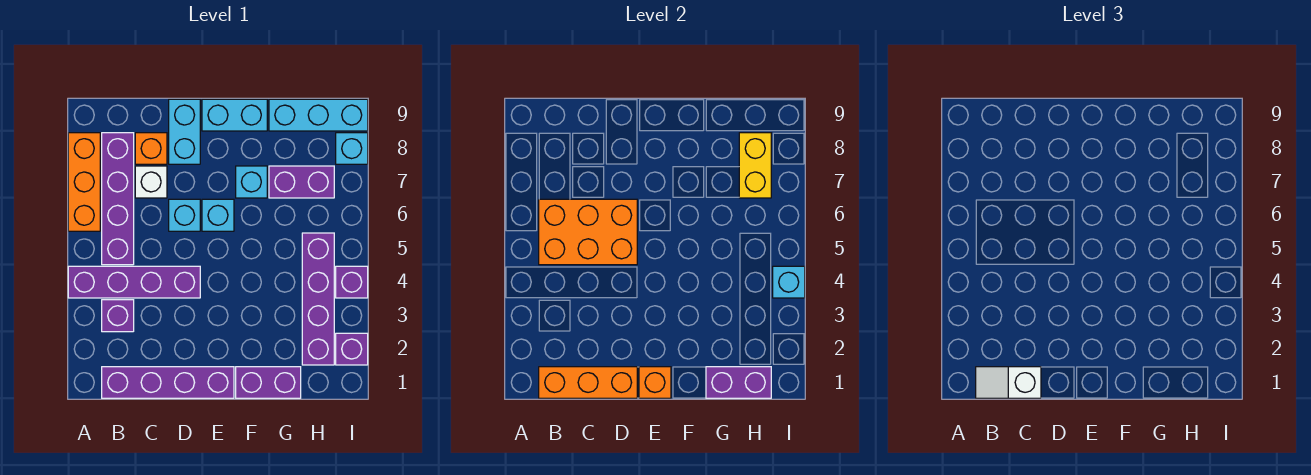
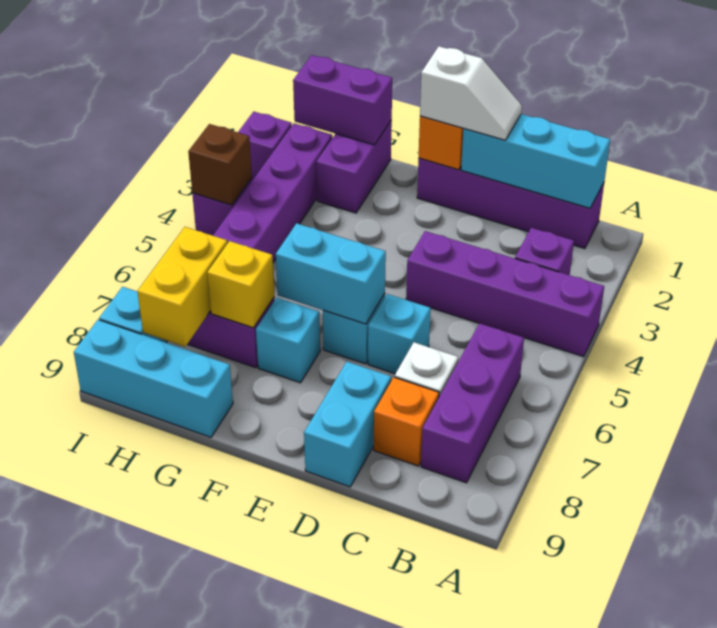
orange 1x3 brick [68,133,100,231] -> none
orange 1x3 brick [539,367,637,398] -> cyan 1x3 brick [461,114,610,208]
white 1x2 slope [976,367,1041,398] -> white 1x2 slope moved to [420,46,522,140]
purple 1x4 brick [102,133,134,265] -> purple 1x3 brick [421,323,524,483]
orange 2x3 brick [539,199,637,265] -> none
cyan 1x2 brick [202,99,267,131] -> cyan 1x2 brick moved to [276,223,386,324]
purple 1x2 brick [236,367,301,398] -> purple 1x2 brick turned to [316,120,392,213]
none -> yellow 1x1 brick [207,241,275,328]
cyan 1x1 brick [773,266,805,298] -> brown 1x1 brick [188,124,252,205]

